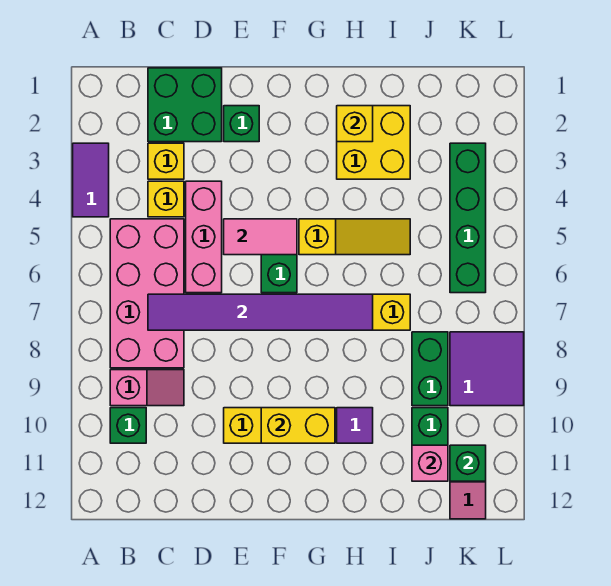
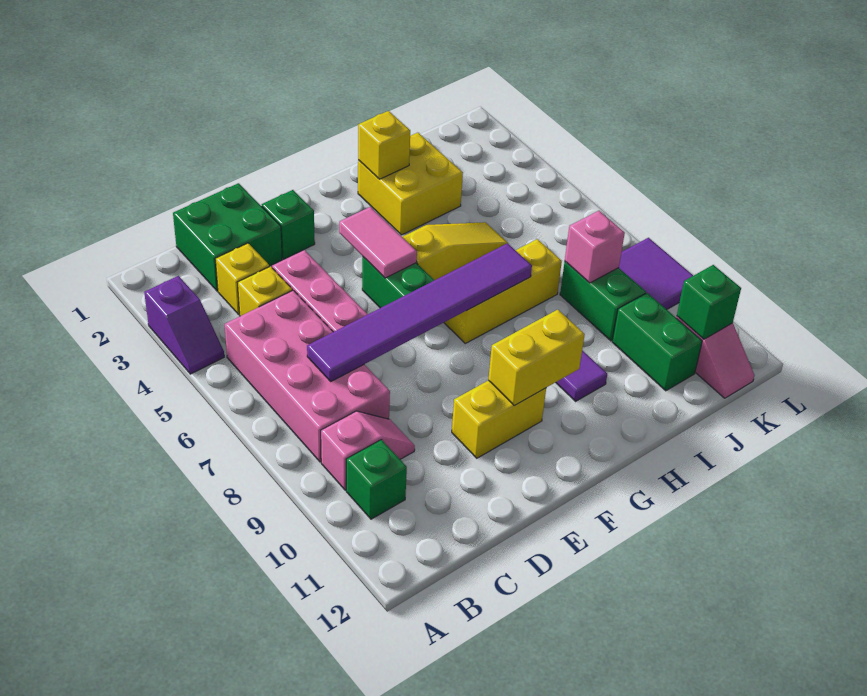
purple 1x2 tile [73,143,109,217] -> purple 1x2 slope [144,276,224,374]
pink 1x2 tile [224,219,297,255] -> pink 1x2 tile turned to [339,207,417,278]
pink 1x1 brick [412,445,448,481] -> pink 1x1 brick moved to [565,211,625,283]
green 1x4 brick [450,143,486,293] -> none

